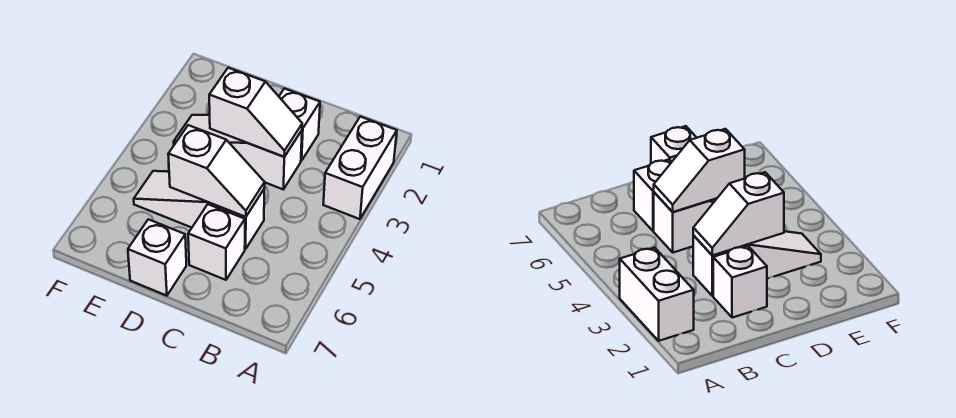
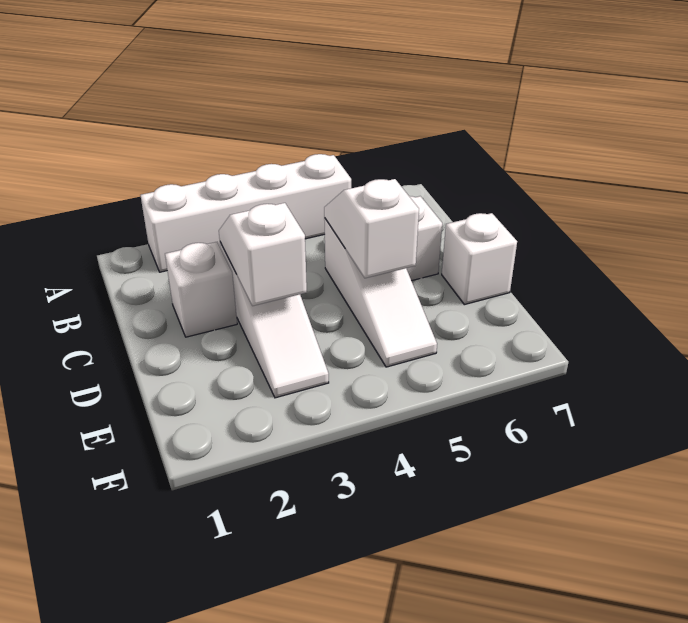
white 1x2 brick [323,117,397,219] -> white 1x4 brick [141,154,351,272]

